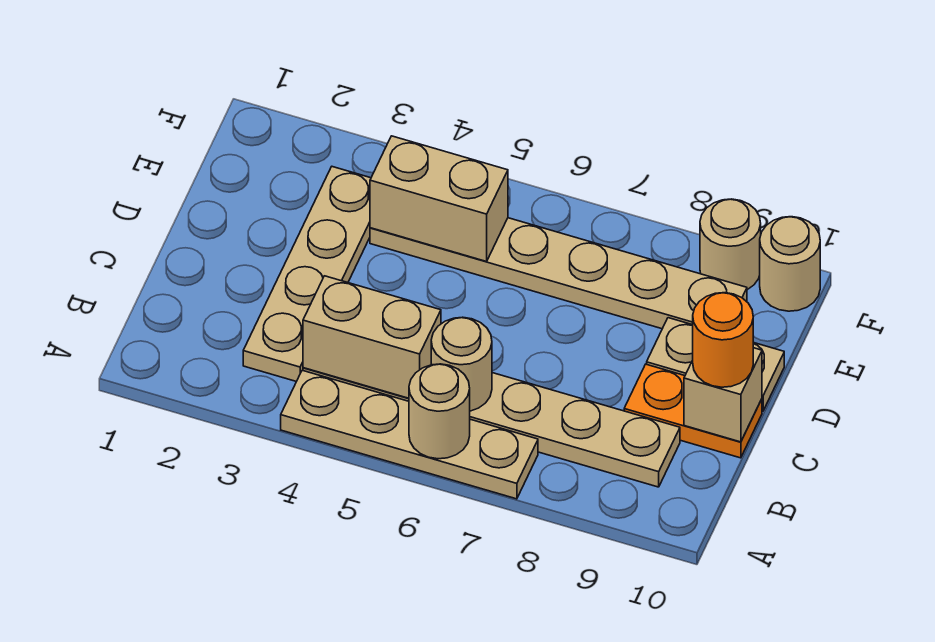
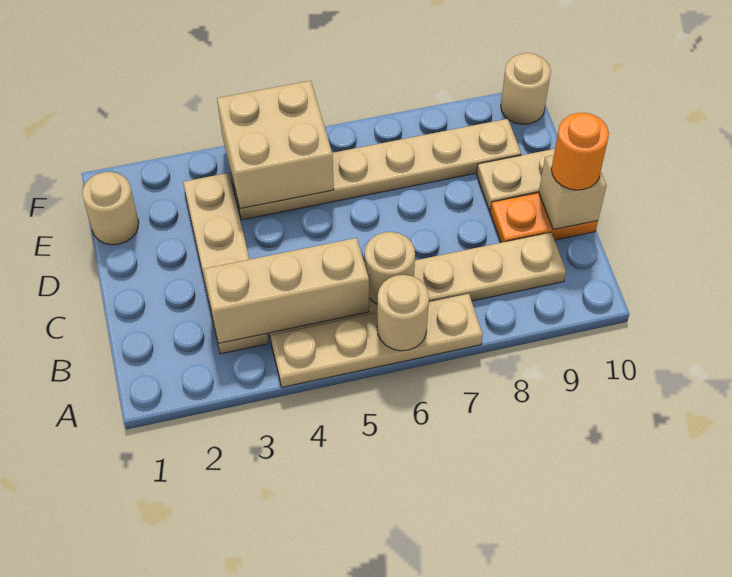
tan 1x2 brick [303,276,441,398] -> tan 1x3 brick [203,238,369,344]
tan 1x2 brick [370,136,508,262] -> tan 2x2 brick [217,81,334,209]
tan 1x1 round brick [700,199,761,290] -> tan 1x1 round brick moved to [82,172,139,245]

